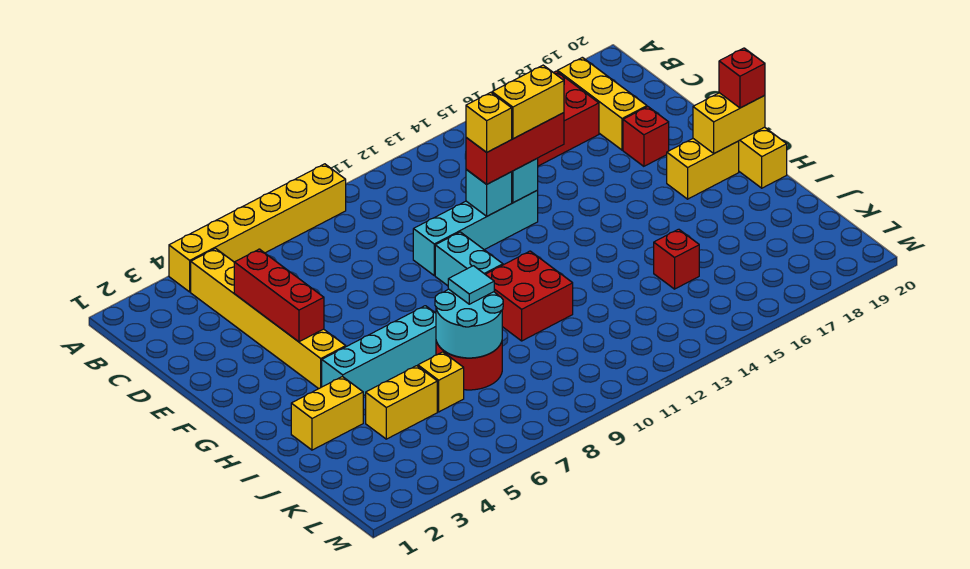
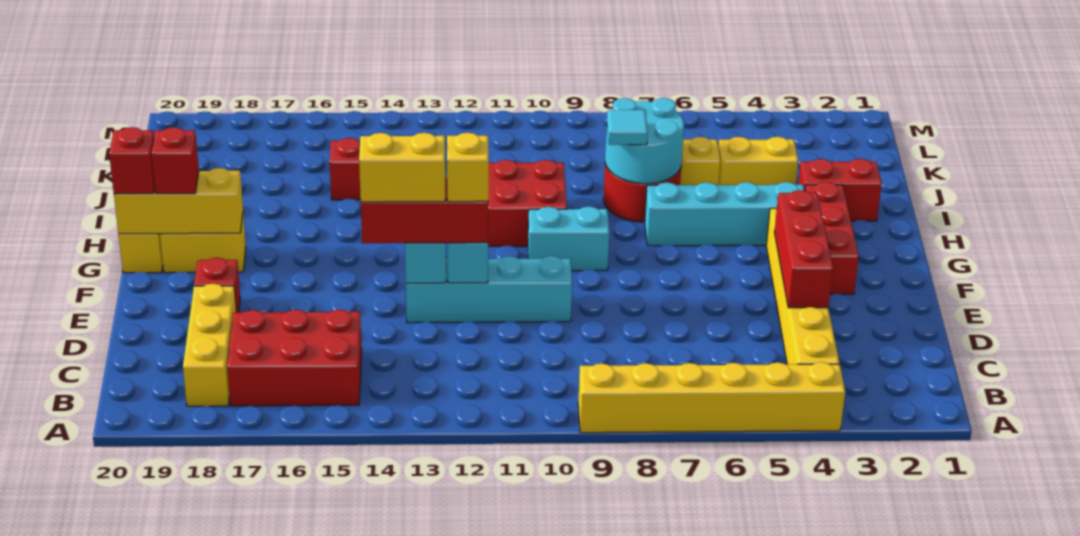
none -> red 1x3 brick [805,182,859,294]
cyan 1x2 brick [435,232,503,286] -> cyan 1x2 brick turned to [528,206,609,271]
yellow 1x2 brick [693,93,765,153] -> yellow 1x3 brick [114,168,243,234]
none -> red 1x1 brick [152,127,199,194]
yellow 1x2 brick [291,376,363,450] -> red 1x2 brick [798,159,882,221]

